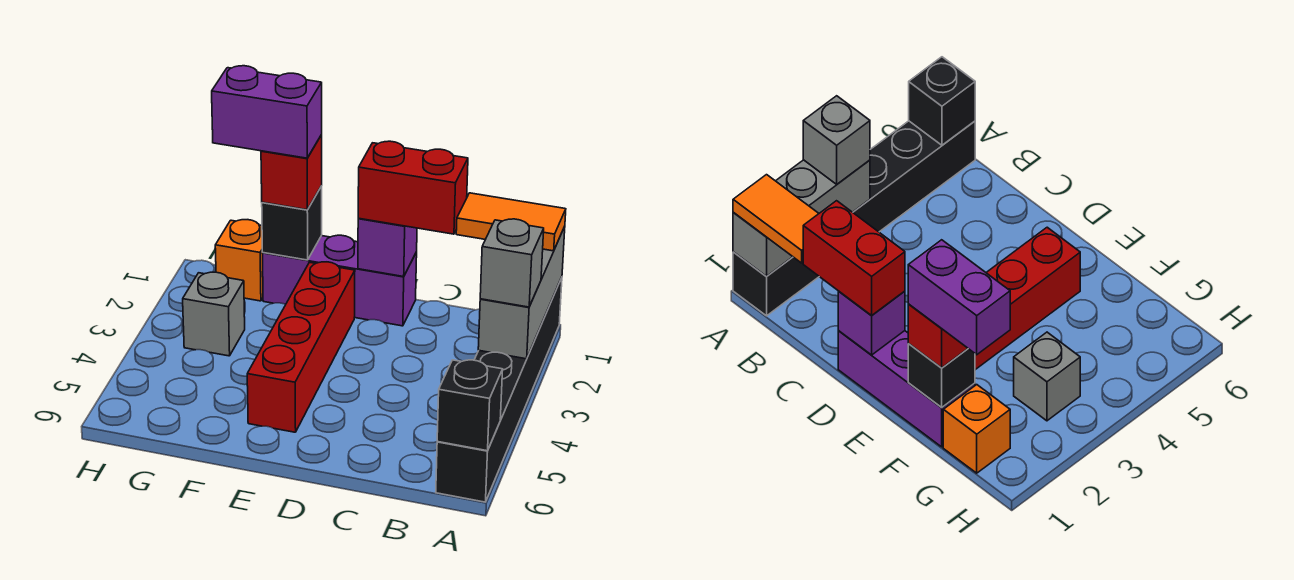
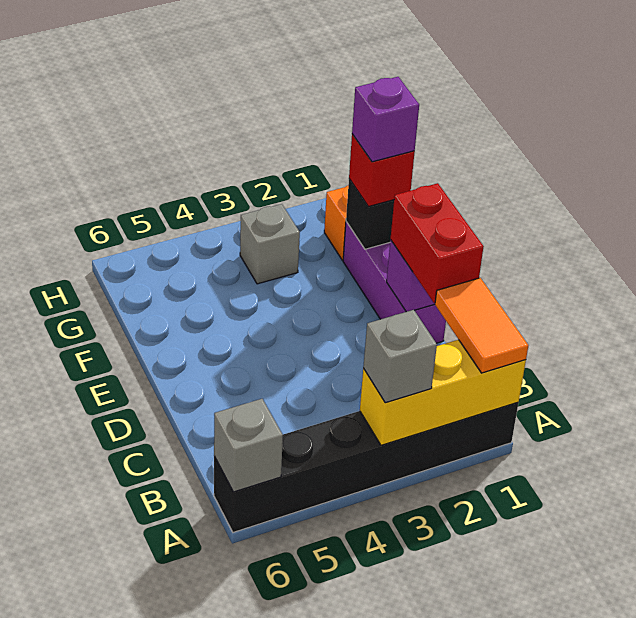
grey 1x3 brick [478,226,565,359] -> yellow 1x3 brick [360,340,526,445]
black 1x1 brick [437,360,503,451] -> grey 1x1 brick [214,399,283,492]
red 1x4 brick [247,262,355,432] -> none
purple 1x2 brick [212,66,322,158] -> purple 1x1 brick [352,77,419,162]

